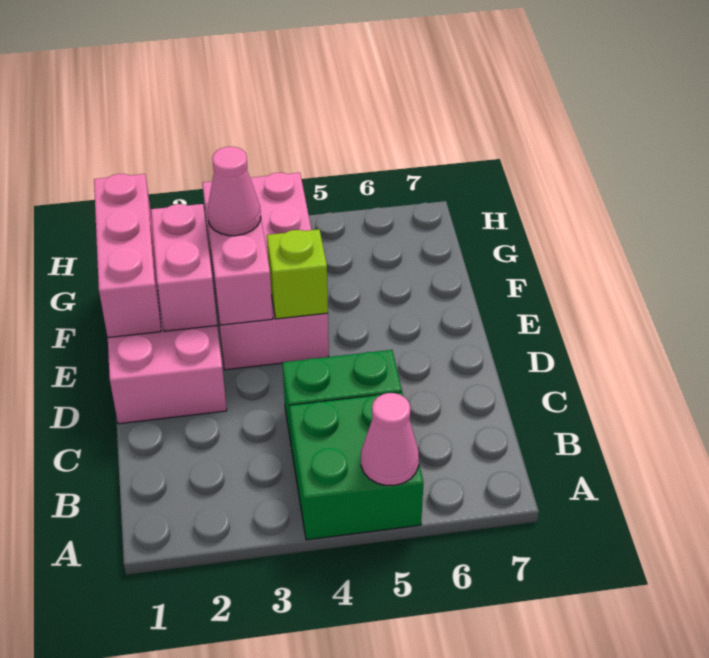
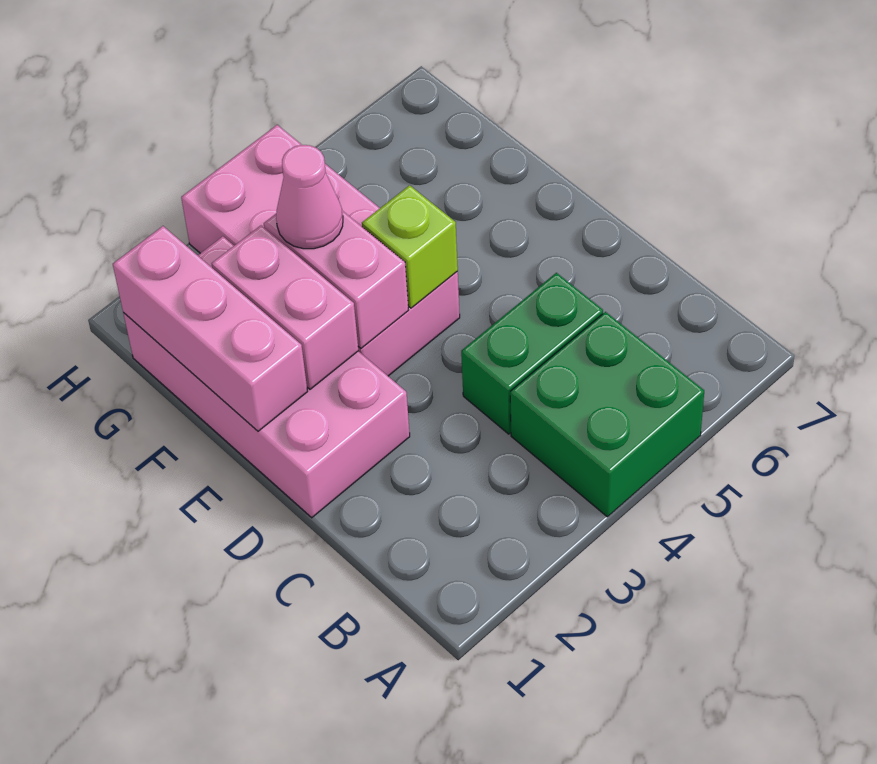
pink 1x1 cone [361,393,419,485] -> none

